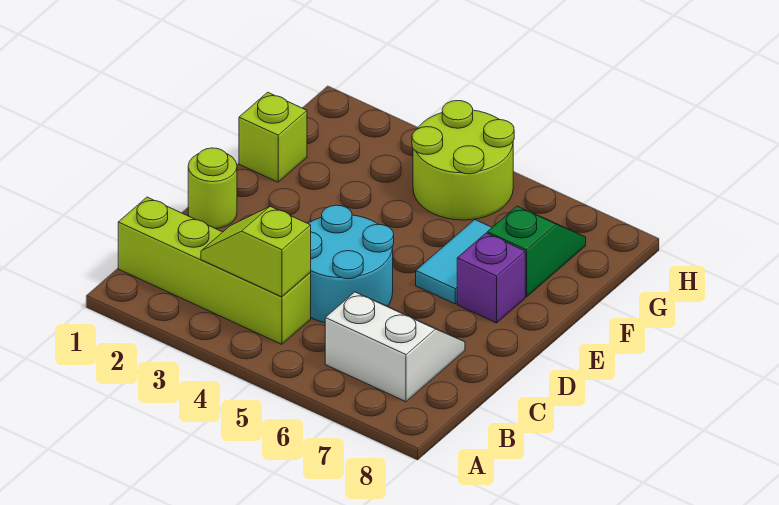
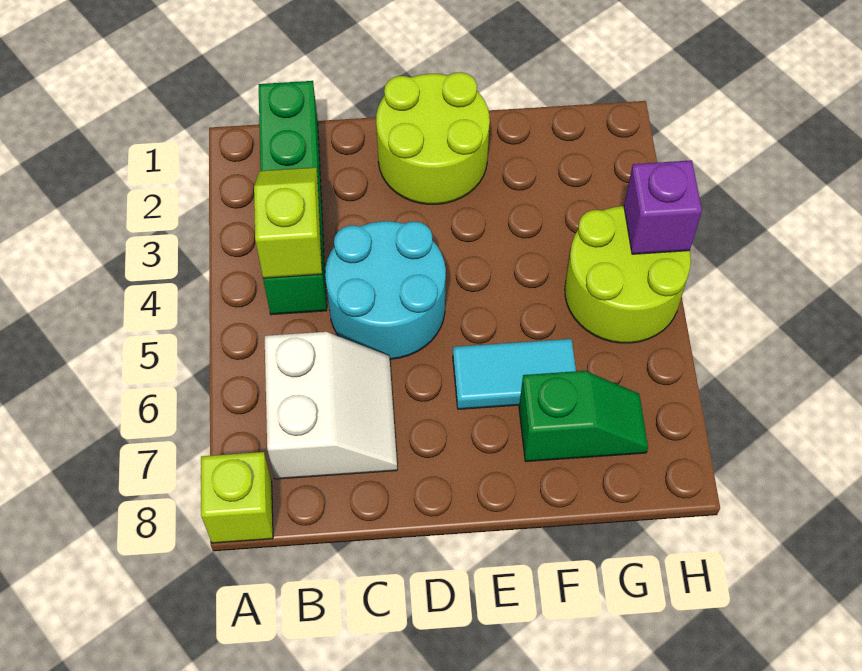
lime 1x4 brick [118,197,311,344] -> green 1x4 brick [258,81,327,315]
lime 1x1 round brick [188,148,237,229] -> lime 2x2 round brick [376,72,490,204]
purple 1x1 brick [457,233,525,323] -> purple 1x1 brick moved to [624,160,702,254]
lime 1x1 brick [239,92,307,182] -> lime 1x1 brick moved to [201,452,273,543]

